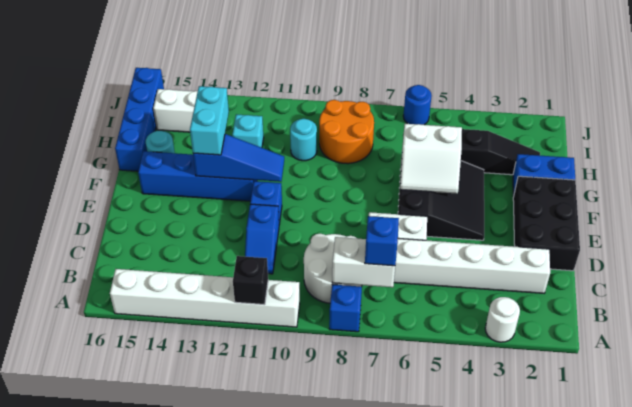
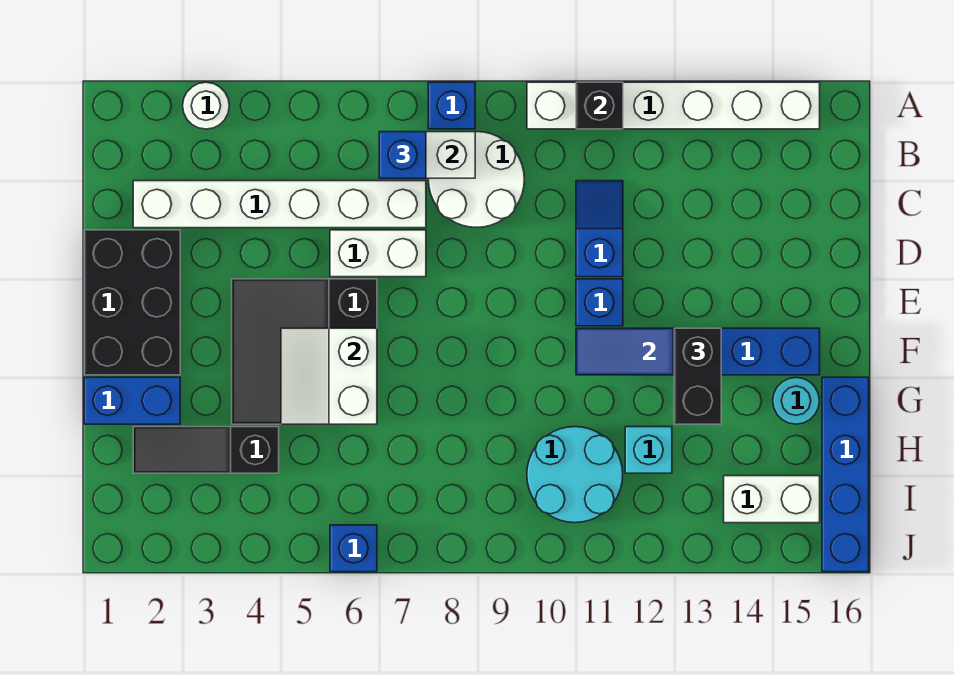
white 2x2 slope [400,124,462,194] -> white 2x2 slope turned to [281,328,377,424]
cyan 1x2 brick [190,86,229,155] -> black 1x2 brick [674,328,721,424]
orange 2x2 round brick [319,100,374,164] -> none
cyan 1x1 round brick [290,119,317,161] -> cyan 2x2 round brick [527,427,623,523]
blue 1x1 round brick [403,85,432,125] -> blue 1x1 brick [330,525,377,572]

